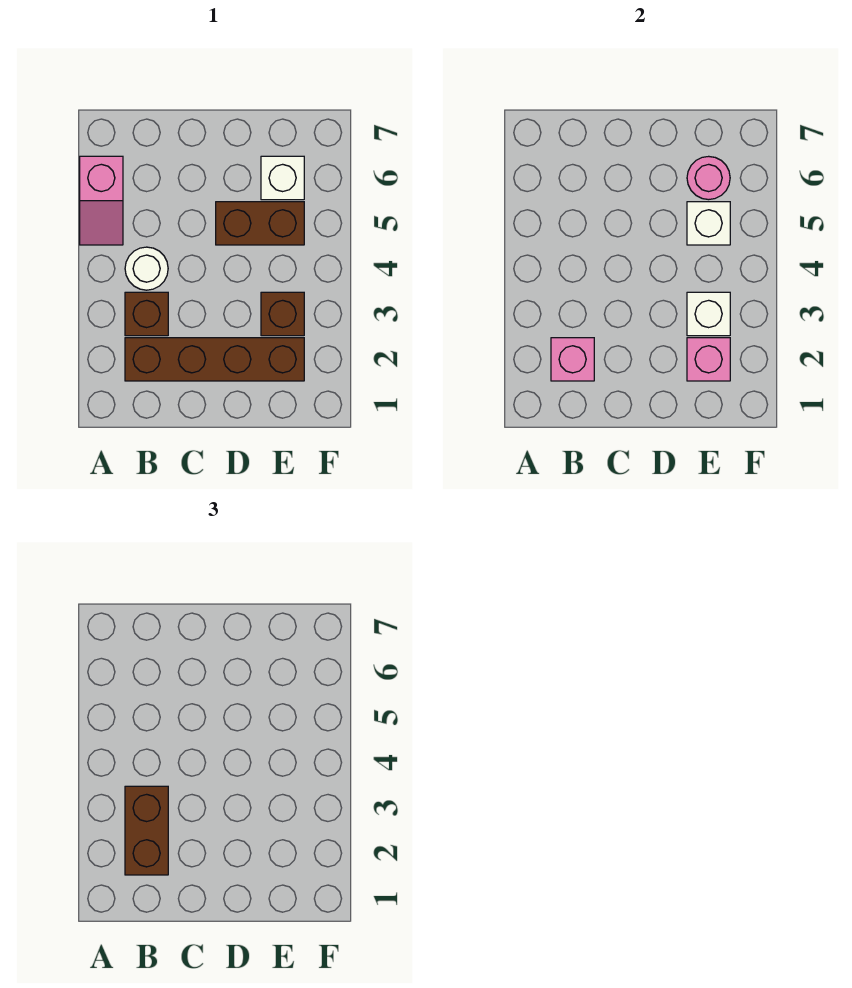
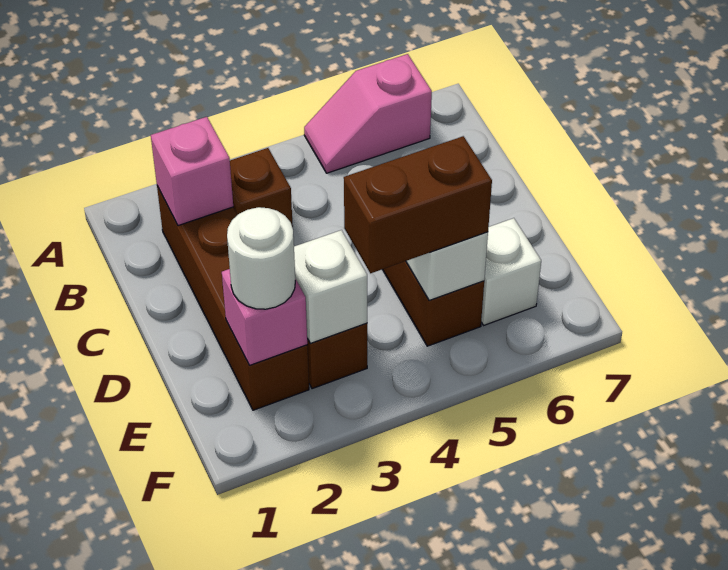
brown 1x2 brick [125,786,168,875] -> brown 1x2 brick moved to [344,136,492,273]
white 1x1 round brick [125,247,168,290] -> white 1x1 round brick moved to [227,207,295,309]
pink 1x1 round brick [687,156,730,200] -> none

